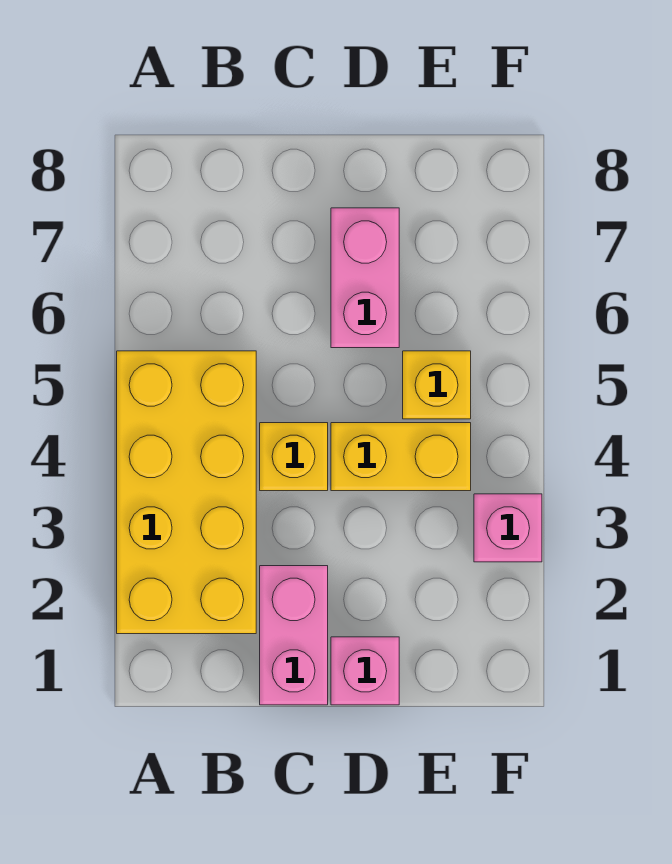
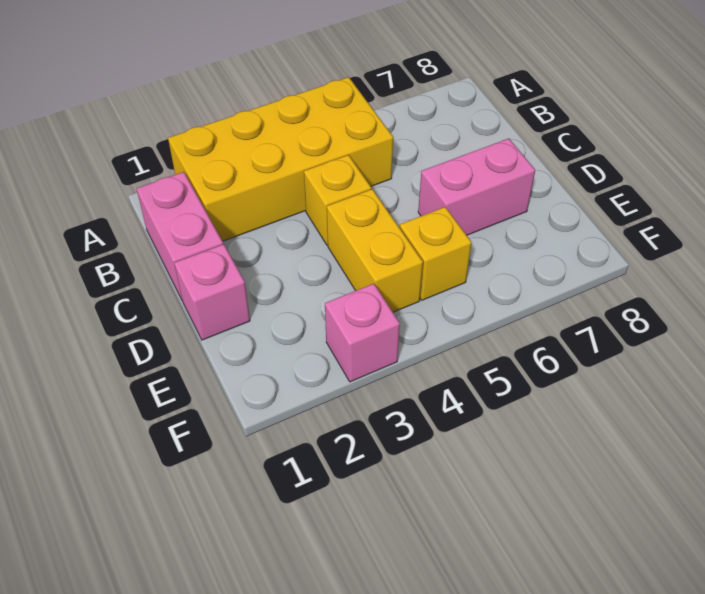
pink 1x2 brick [260,566,328,705] -> pink 1x2 brick turned to [136,172,223,299]

